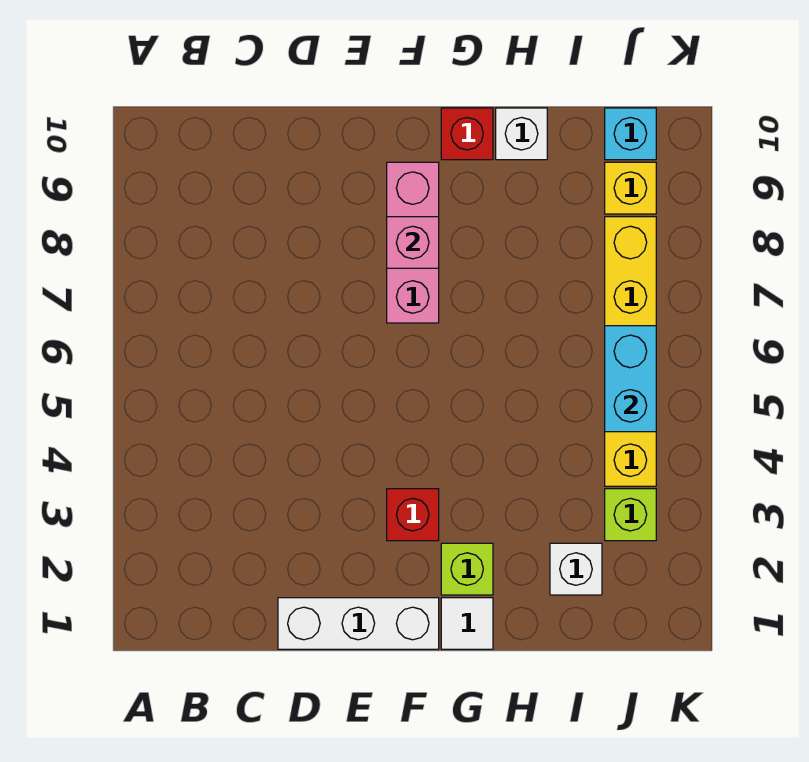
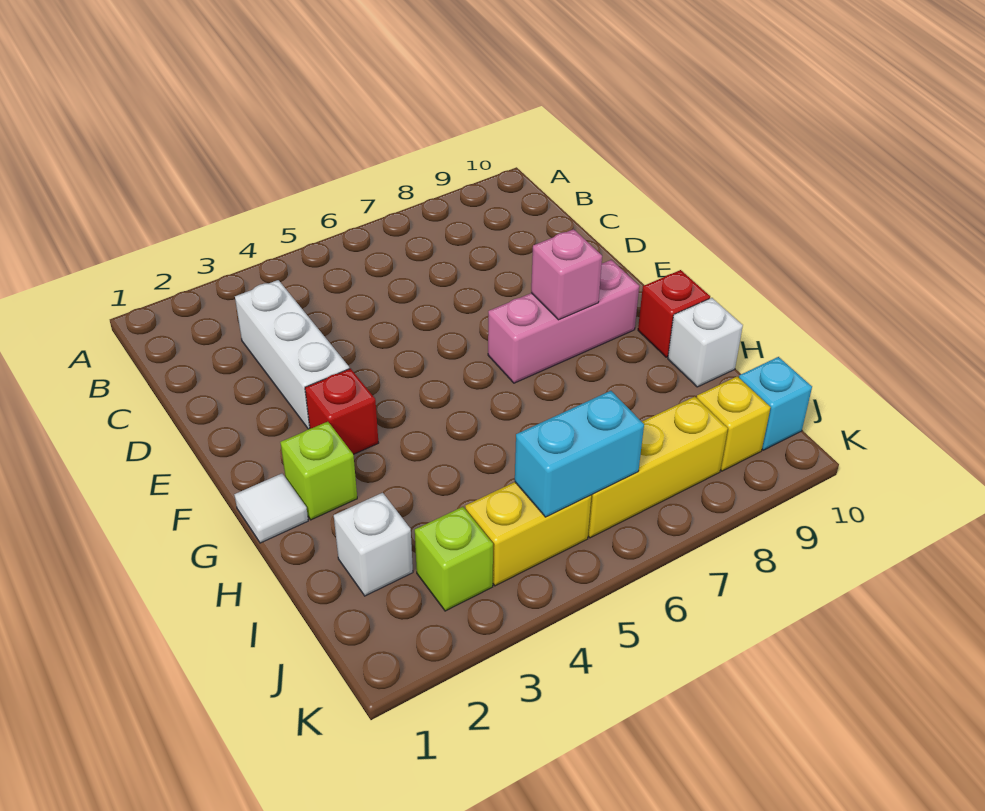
white 1x3 brick [278,598,439,649] -> white 1x3 brick moved to [235,280,349,429]

